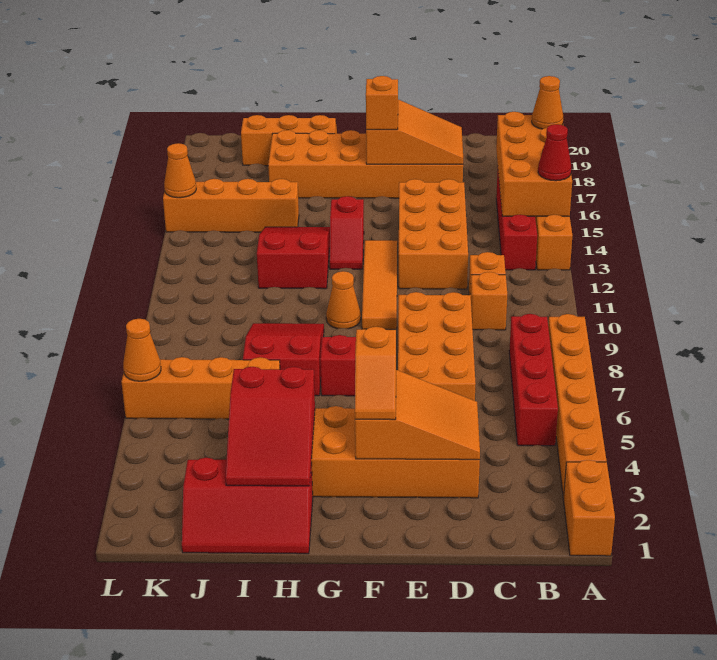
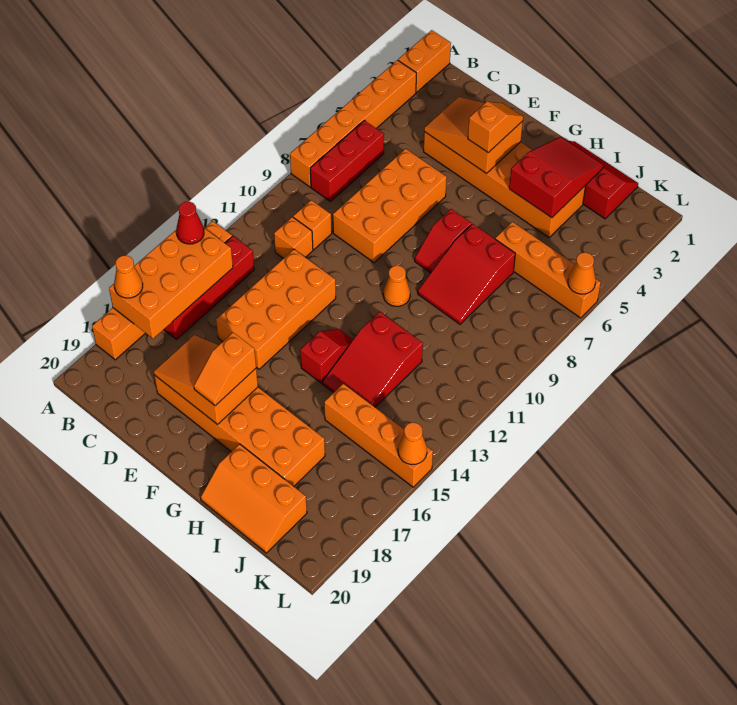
red 1x4 brick [509,314,558,446] -> red 1x3 brick [310,120,384,201]
orange 1x4 tile [362,240,397,329] -> none

